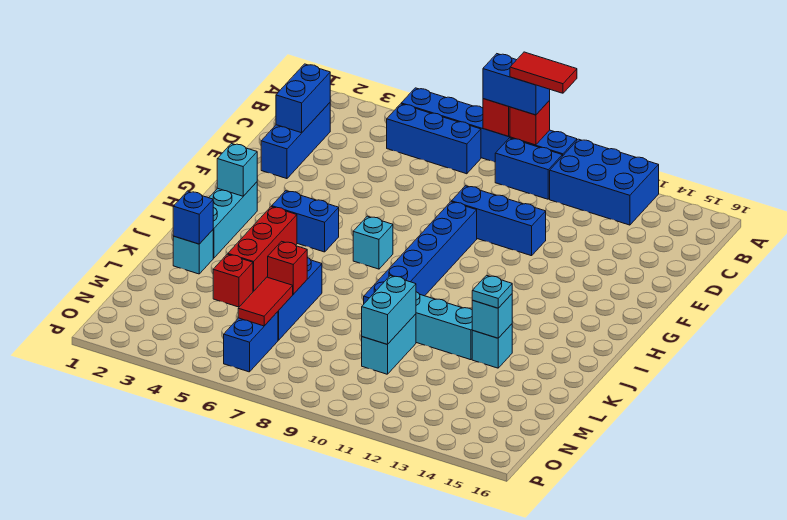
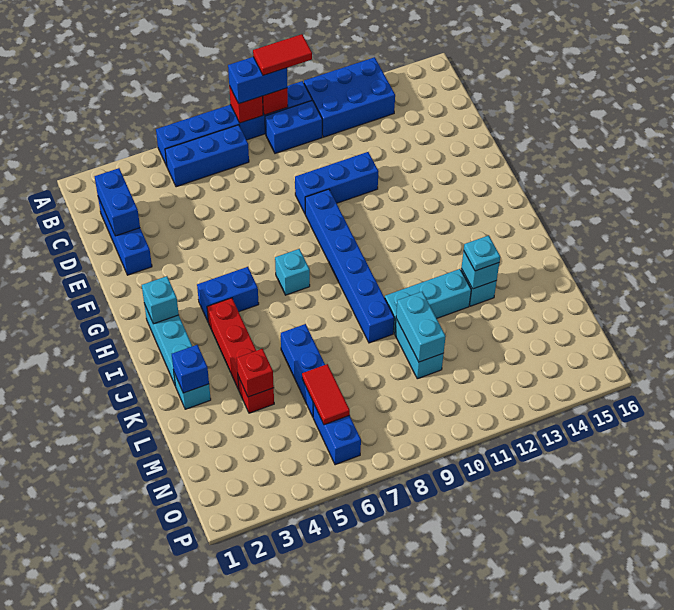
red 1x1 brick [268,241,307,294] -> red 1x1 brick moved to [237,349,274,397]

